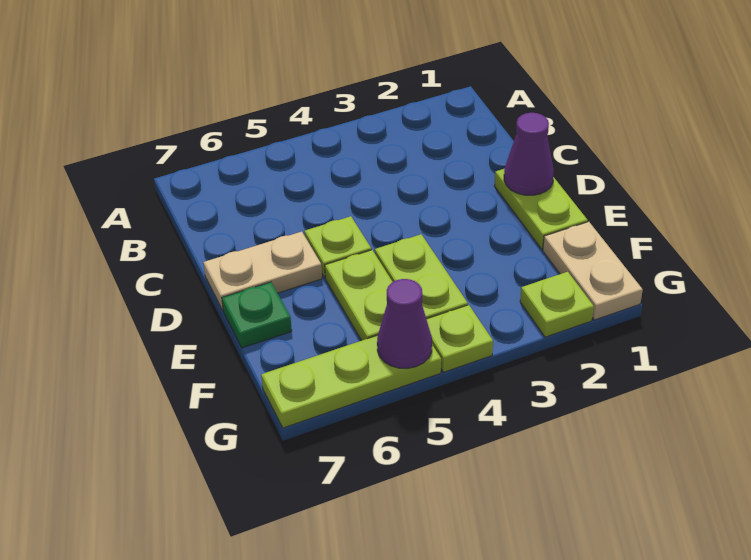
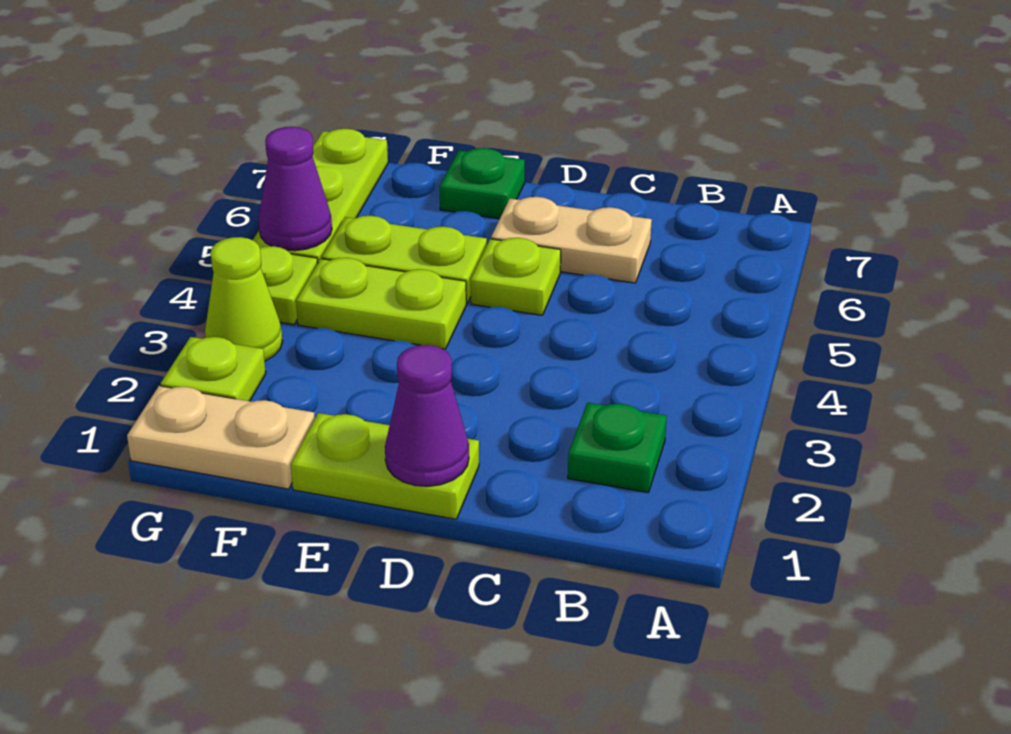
none -> green 1x1 plate [568,403,667,493]
tan 1x2 plate [203,232,322,310] -> tan 1x2 plate turned to [491,197,652,283]
none -> lime 1x1 cone [205,237,283,361]

